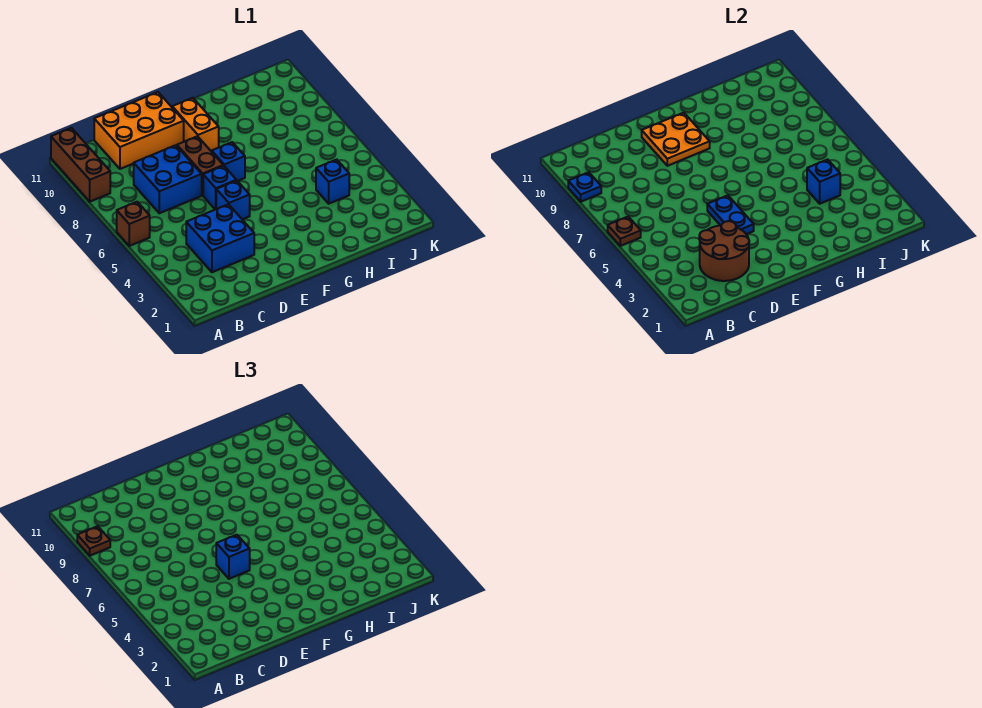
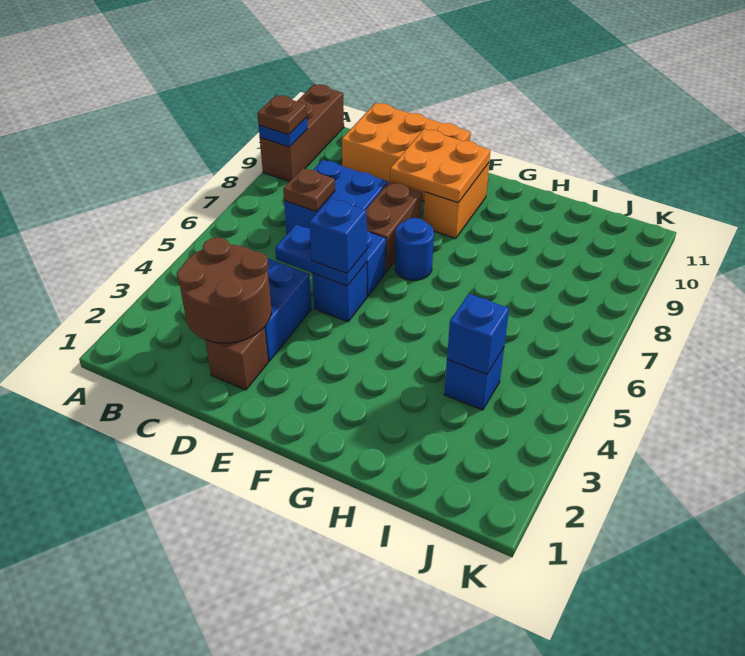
brown 1x1 brick [117,202,150,246] -> brown 1x1 brick moved to [205,328,268,390]
brown 1x1 plate [608,217,641,246] -> brown 1x1 plate moved to [283,168,335,212]
blue 1x2 plate [707,195,754,234] -> blue 1x2 plate turned to [275,225,367,286]
blue 1x1 brick [211,142,245,181] -> blue 1x1 round brick [395,218,434,280]

